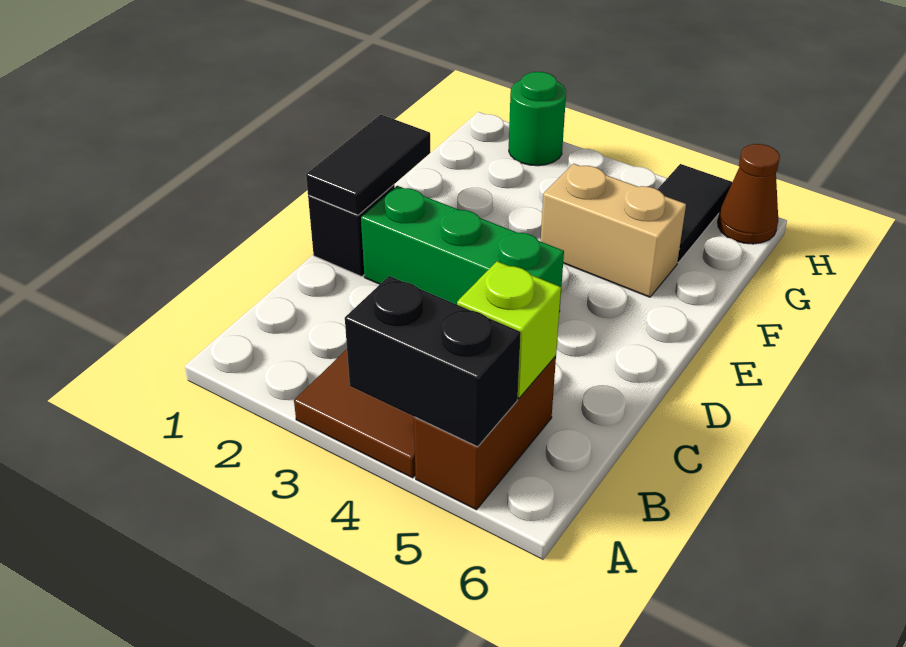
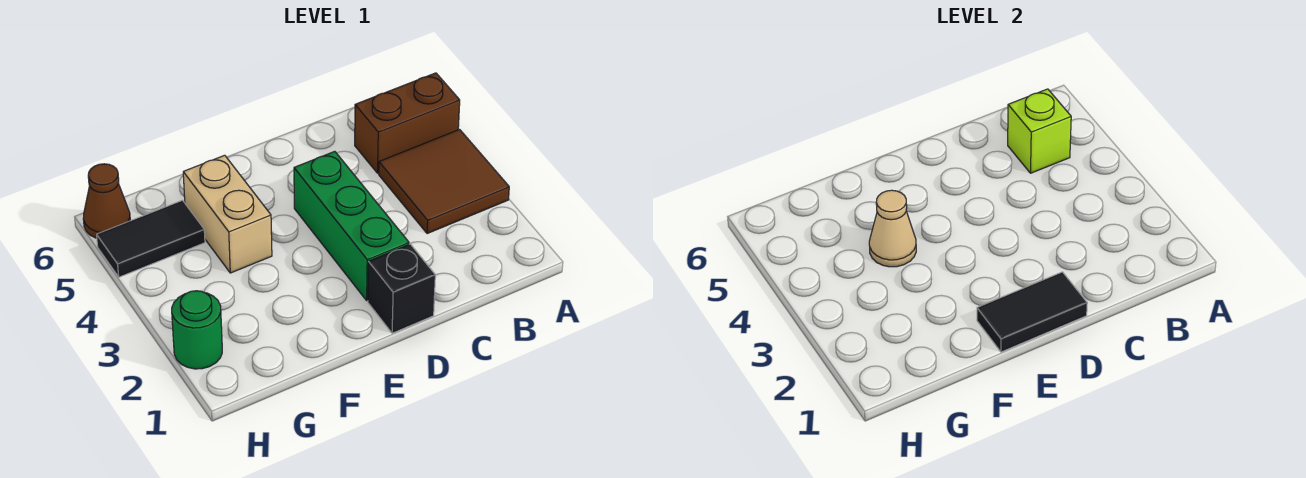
black 1x2 brick [345,276,521,447] -> none
none -> tan 1x1 cone [869,190,916,267]

